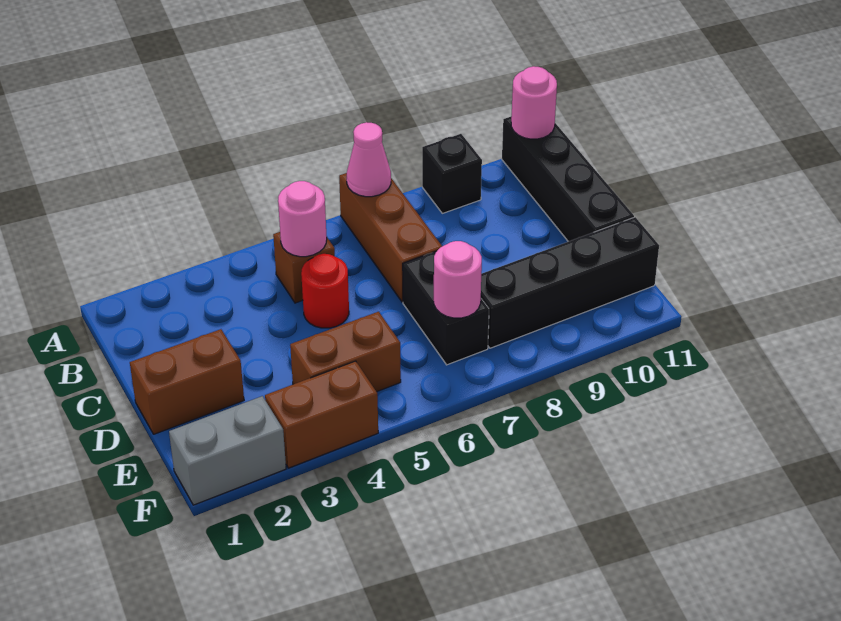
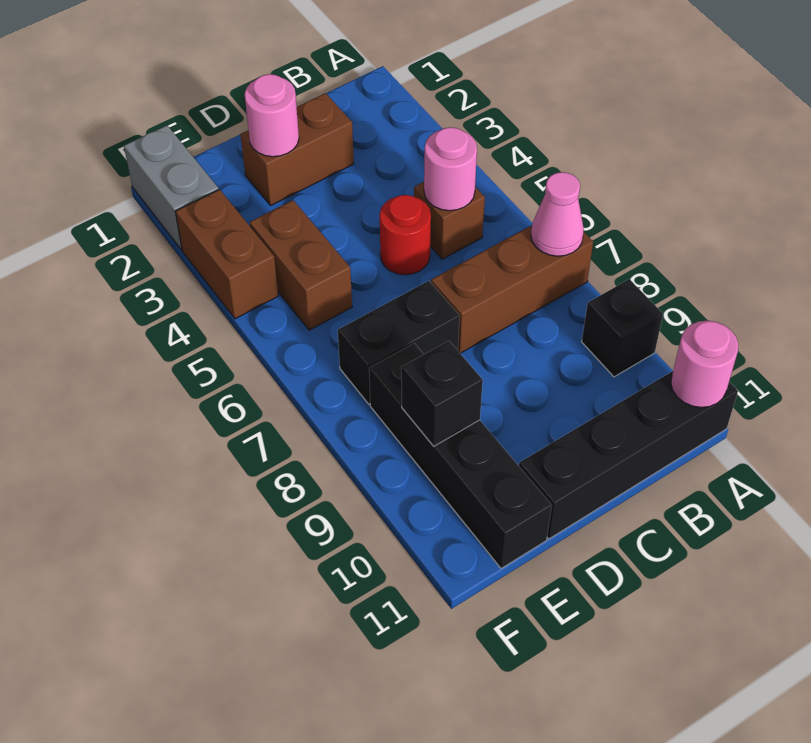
brown 1x2 brick [130,329,244,434] -> brown 1x2 brick turned to [240,93,354,206]
pink 1x1 round brick [434,241,482,318] -> pink 1x1 round brick moved to [245,74,299,157]
none -> black 1x1 brick [401,341,483,446]

